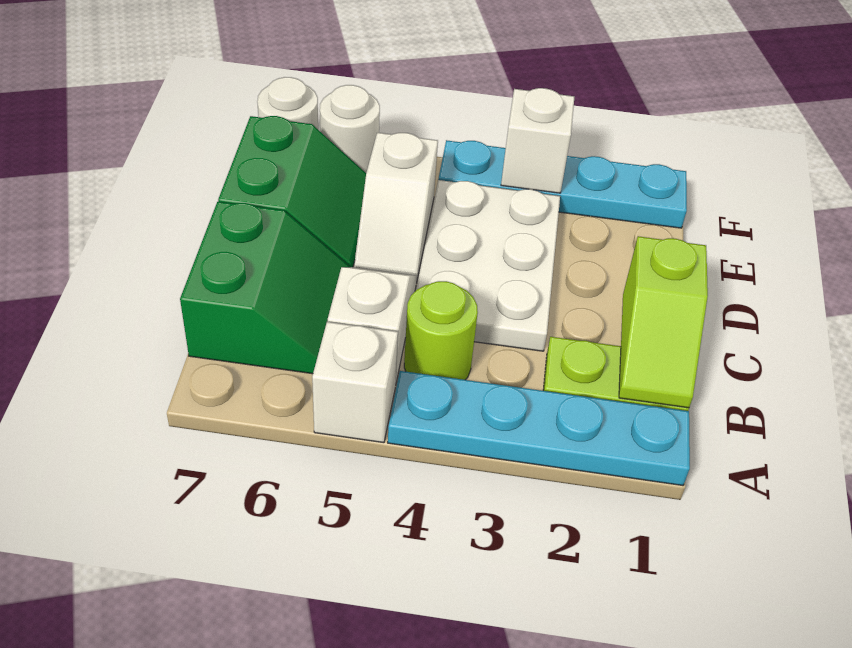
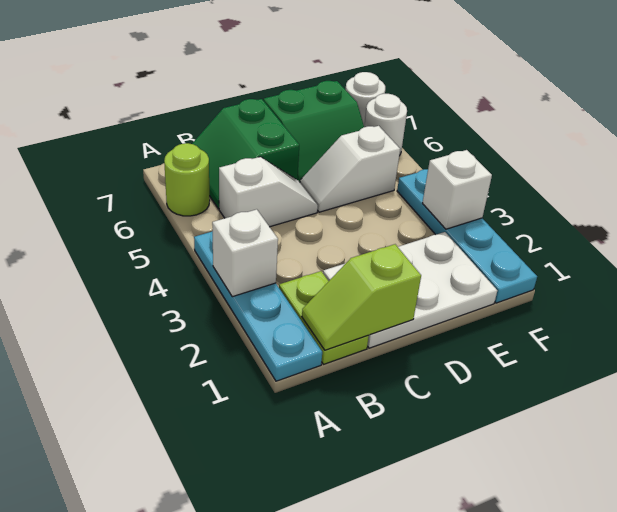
white 1x1 brick [312,322,398,443] -> white 1x1 brick moved to [212,209,278,297]
lime 1x1 round brick [404,281,478,380] -> lime 1x1 round brick moved to [164,143,210,216]
green 2x2 slope [180,202,350,374] -> green 2x2 slope turned to [192,99,299,209]
white 2x3 plate [416,180,560,351] -> white 2x3 plate moved to [323,232,497,348]

